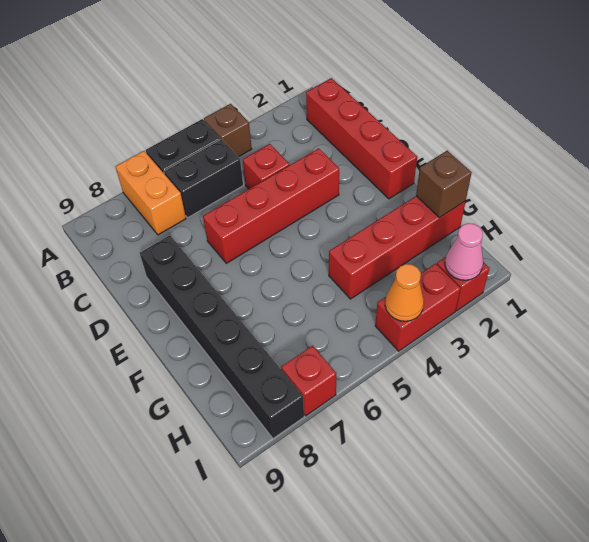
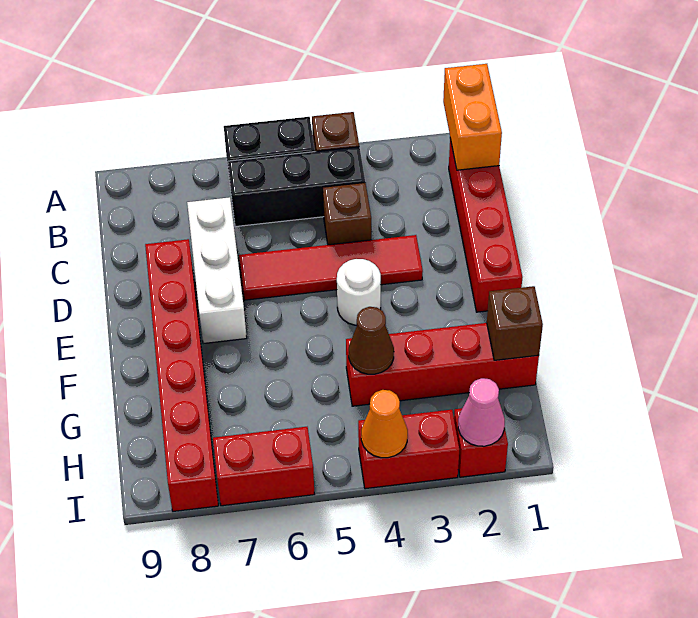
orange 1x2 brick [115,151,186,235] -> orange 1x2 brick moved to [443,64,502,170]
black 1x2 brick [164,139,243,218] -> black 1x3 brick [228,147,365,227]
red 1x1 brick [243,144,290,189] -> brown 1x1 brick [323,183,371,245]
none -> white 1x3 brick [187,197,247,344]
red 1x4 brick [203,148,339,263] -> red 1x4 tile [239,235,423,300]
black 1x6 brick [140,235,304,438] -> red 1x6 brick [145,239,218,511]
none -> white 1x1 round brick [337,259,381,325]
none -> brown 1x1 cone [349,307,394,374]
red 1x1 brick [281,346,336,416] -> red 1x2 brick [213,427,314,506]

